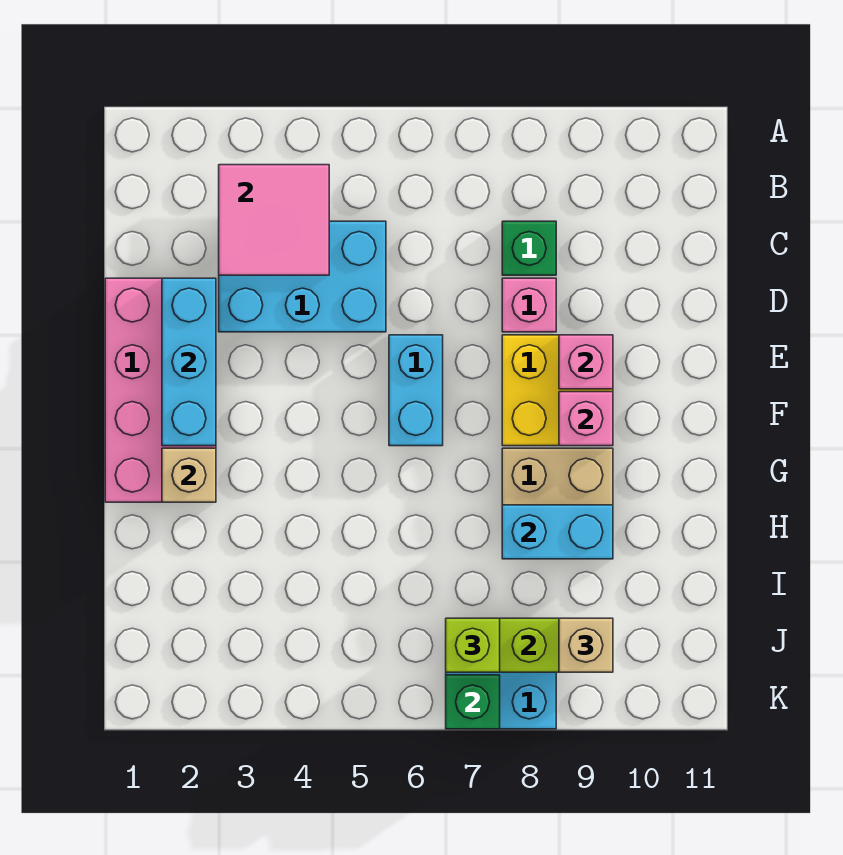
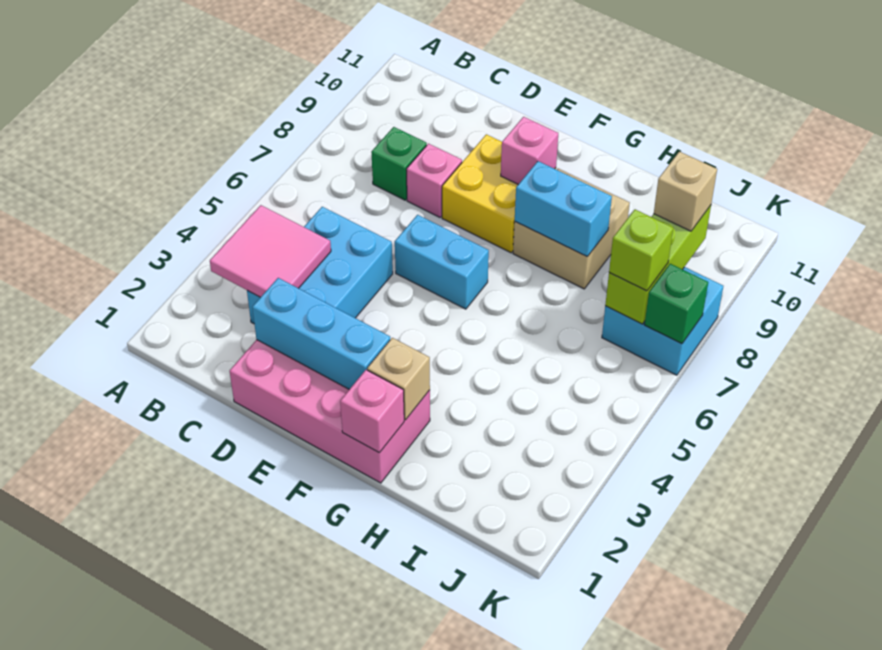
pink 1x1 brick [559,335,613,389] -> pink 1x1 brick moved to [340,370,404,453]
cyan 1x2 brick [502,505,613,559] -> cyan 1x2 brick turned to [515,161,612,257]

